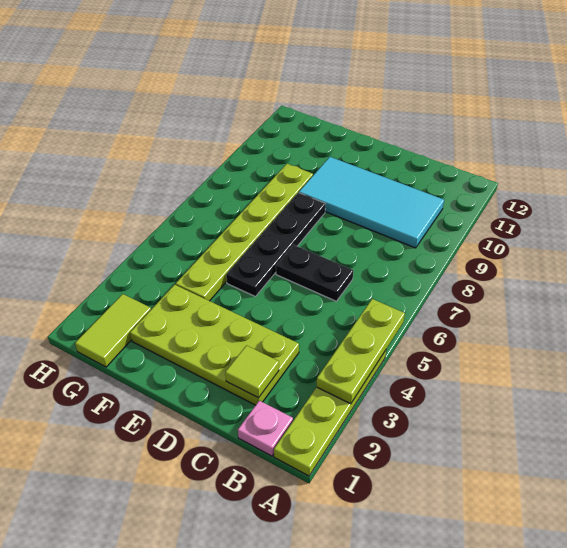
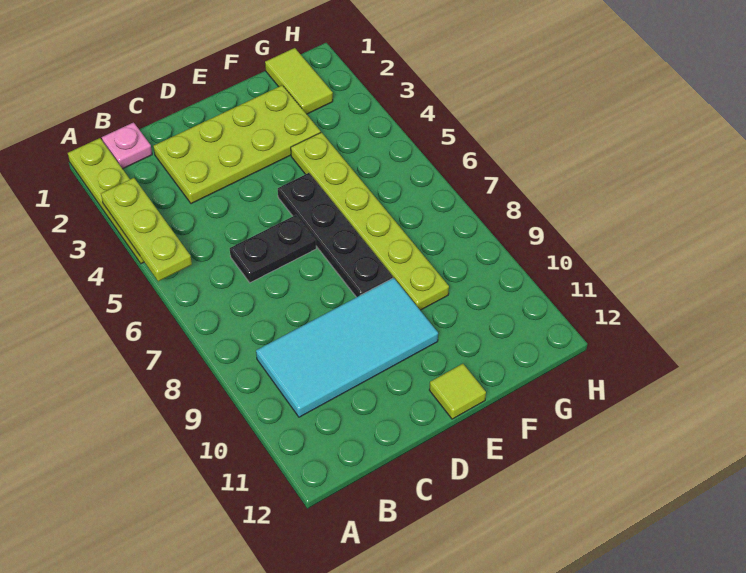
lime 1x1 tile [225,346,279,398] -> lime 1x1 tile moved to [429,364,486,419]

